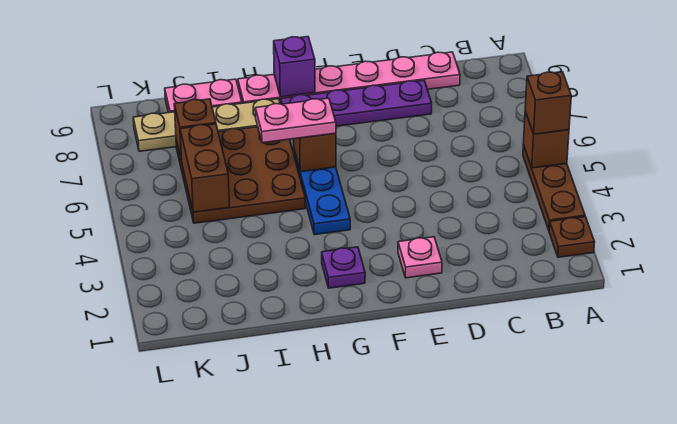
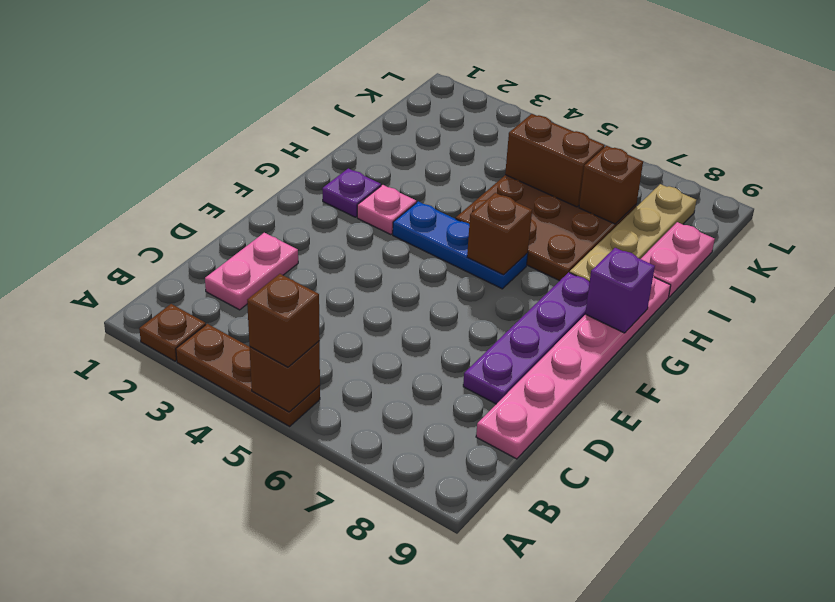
pink 1x1 plate [398,237,442,278] -> pink 1x1 plate moved to [357,185,416,235]
pink 1x2 plate [256,98,336,143] -> pink 1x2 plate moved to [205,233,298,310]

